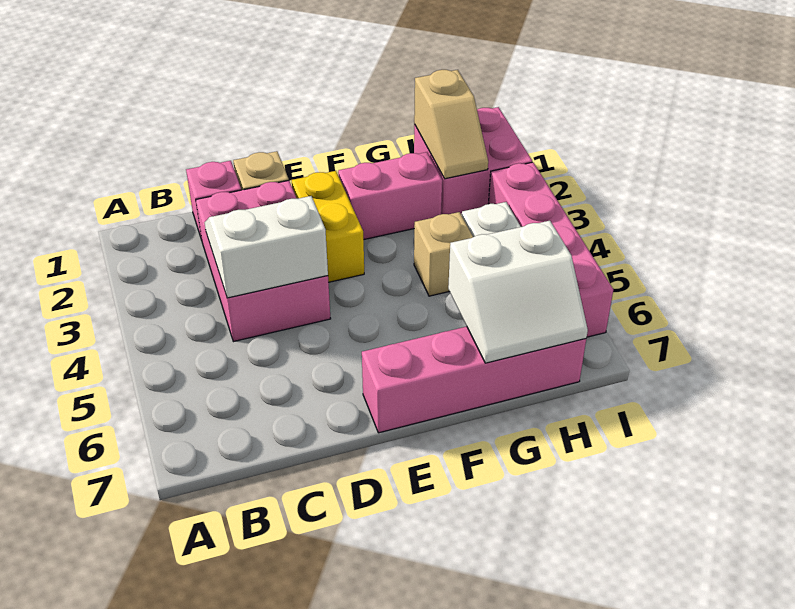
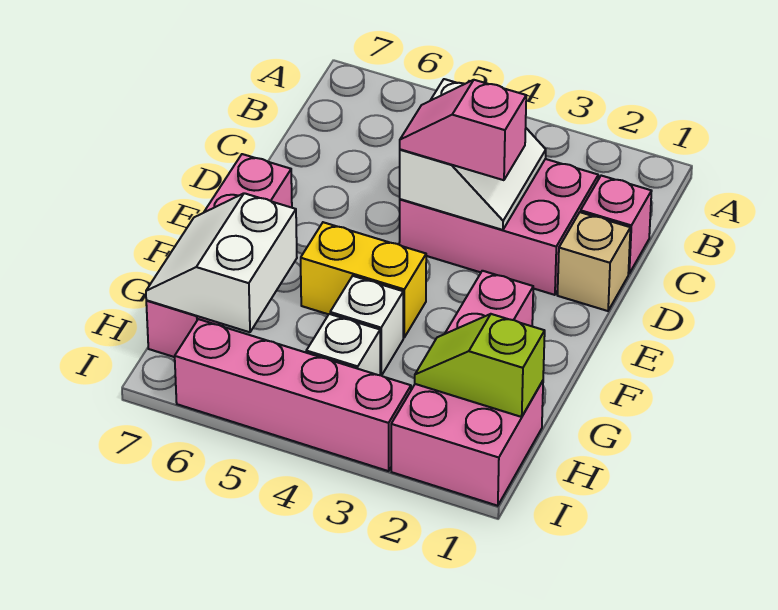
none -> pink 1x2 slope [400,80,526,180]
yellow 1x2 brick [292,171,364,282] -> yellow 1x2 brick moved to [301,222,426,338]
tan 1x1 brick [414,212,473,296] -> white 1x1 brick [330,276,403,376]
tan 1x2 slope [414,70,488,179] -> lime 1x2 slope [415,314,545,417]

